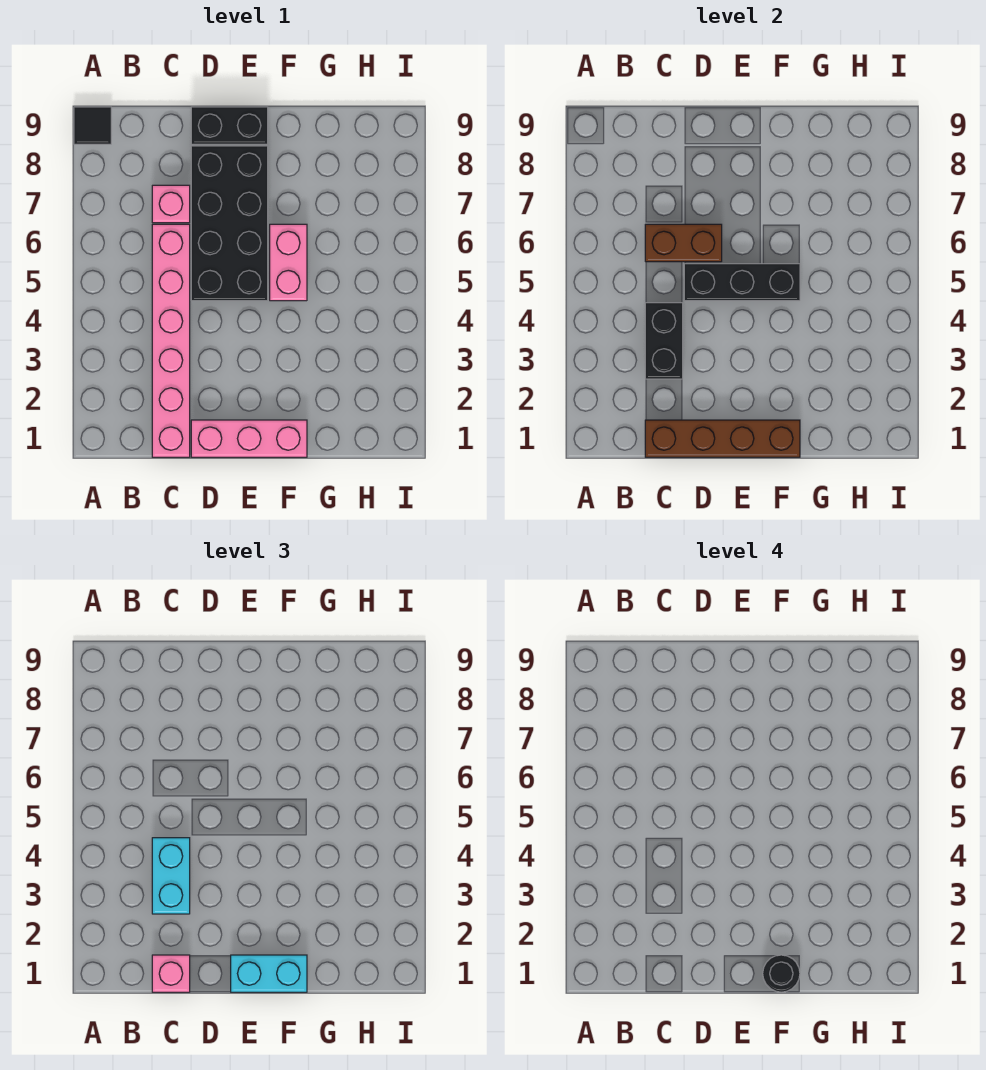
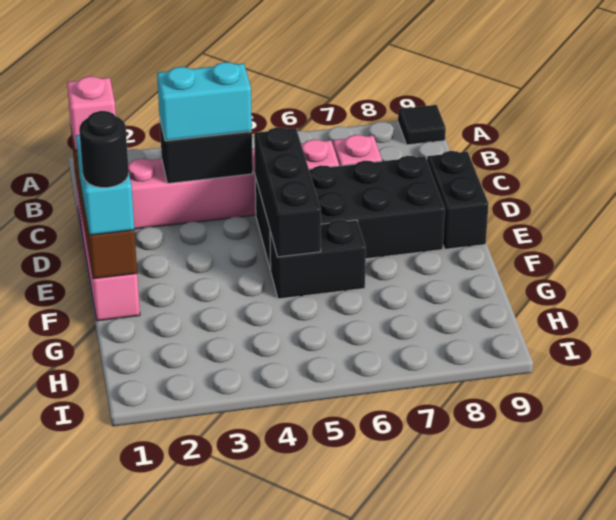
brown 1x2 brick [645,224,722,262] -> none
pink 1x2 brick [270,224,307,301] -> black 1x2 brick [270,220,366,299]

